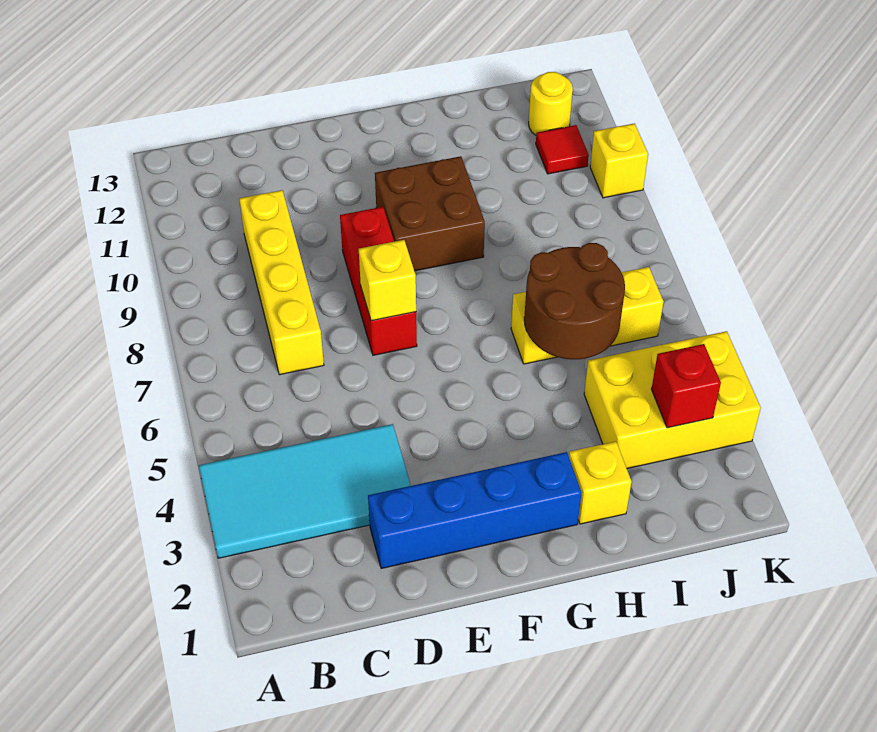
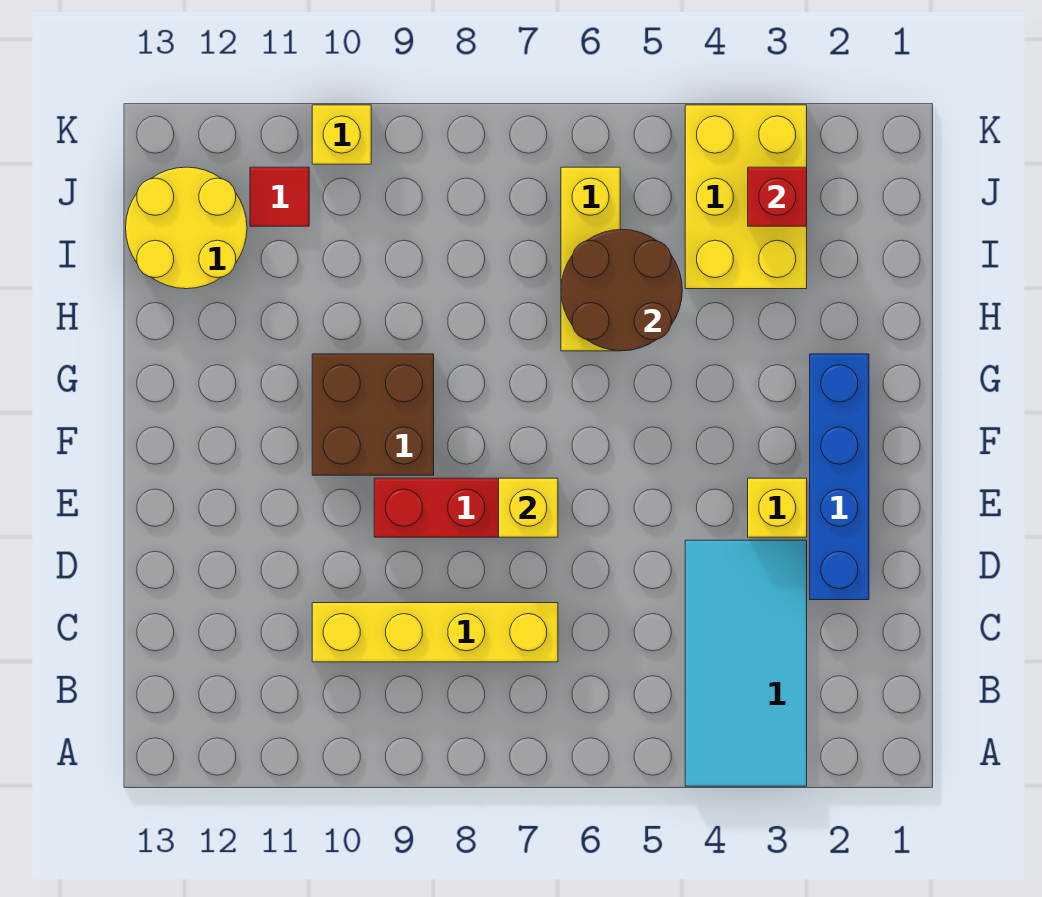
yellow 1x1 brick [569,442,631,524] -> yellow 1x1 brick moved to [748,478,807,537]
yellow 1x1 round brick [529,72,573,135] -> yellow 2x2 round brick [126,167,247,289]

